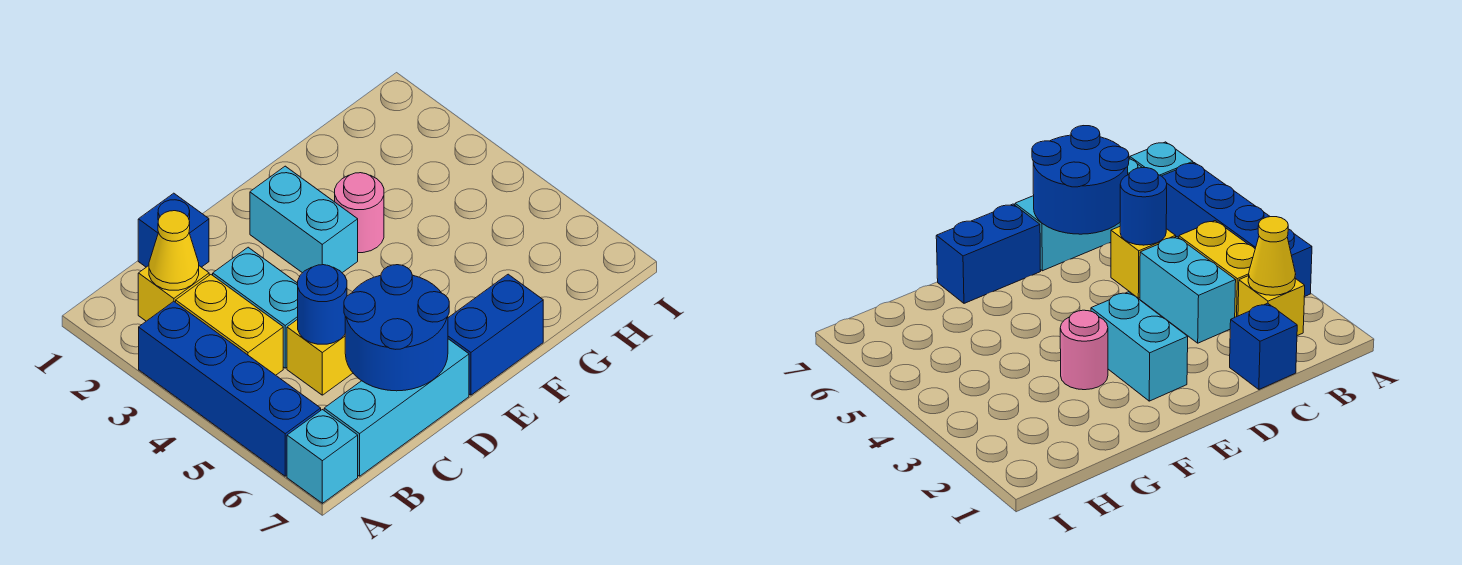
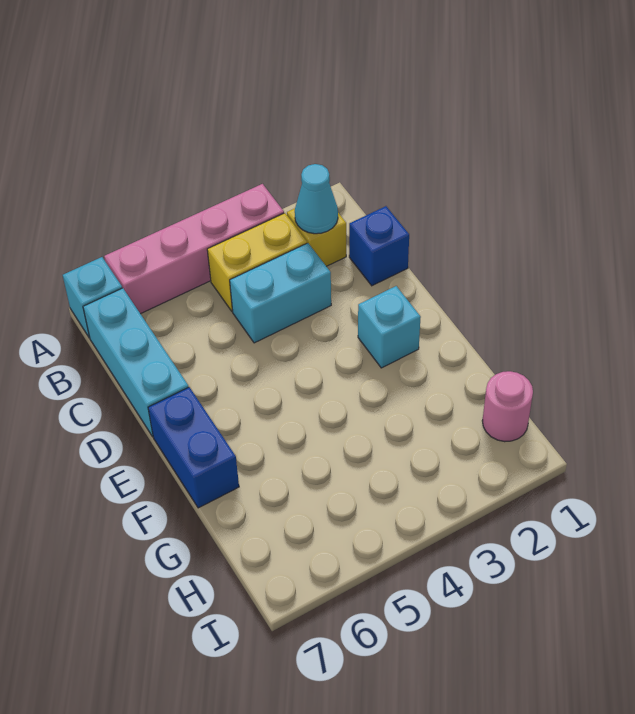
blue 1x4 brick [139,302,321,476] -> pink 1x4 brick [104,184,284,314]
yellow 1x1 cone [149,211,199,290] -> cyan 1x1 cone [295,164,338,234]
yellow 1x1 brick [287,319,353,395] -> none
blue 1x1 round brick [298,265,347,344] -> none
blue 2x2 round brick [344,265,449,391] -> none
cyan 1x2 brick [250,166,358,273] -> cyan 1x1 brick [358,286,421,368]
pink 1x1 round brick [335,173,384,253] -> pink 1x1 round brick moved to [482,371,533,442]

